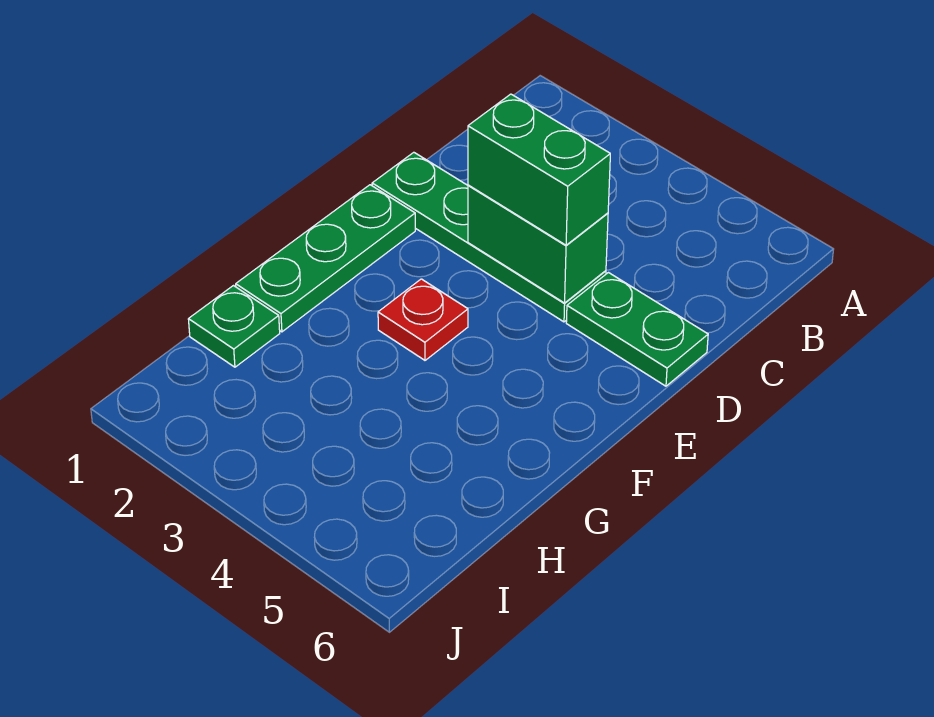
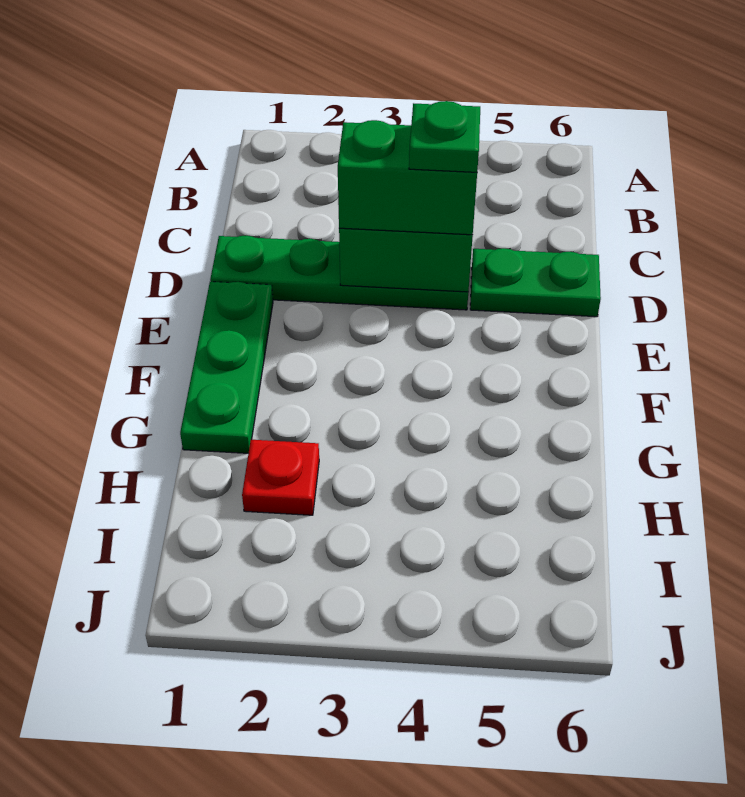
red 1x1 plate [378,279,468,360] -> red 1x1 plate moved to [242,440,319,515]
green 1x1 plate [188,286,280,367] -> green 1x1 plate moved to [409,101,480,172]

